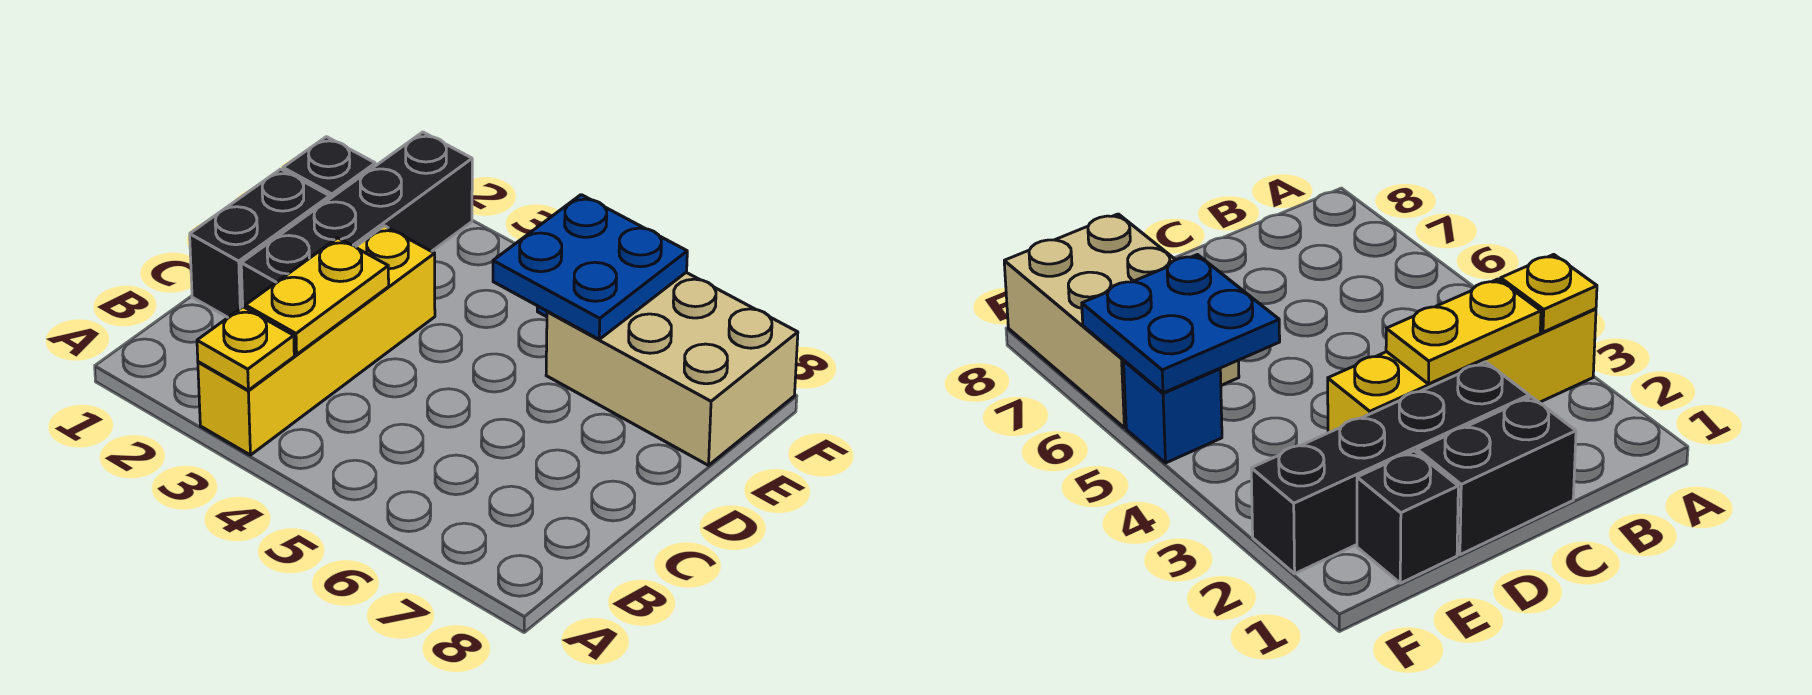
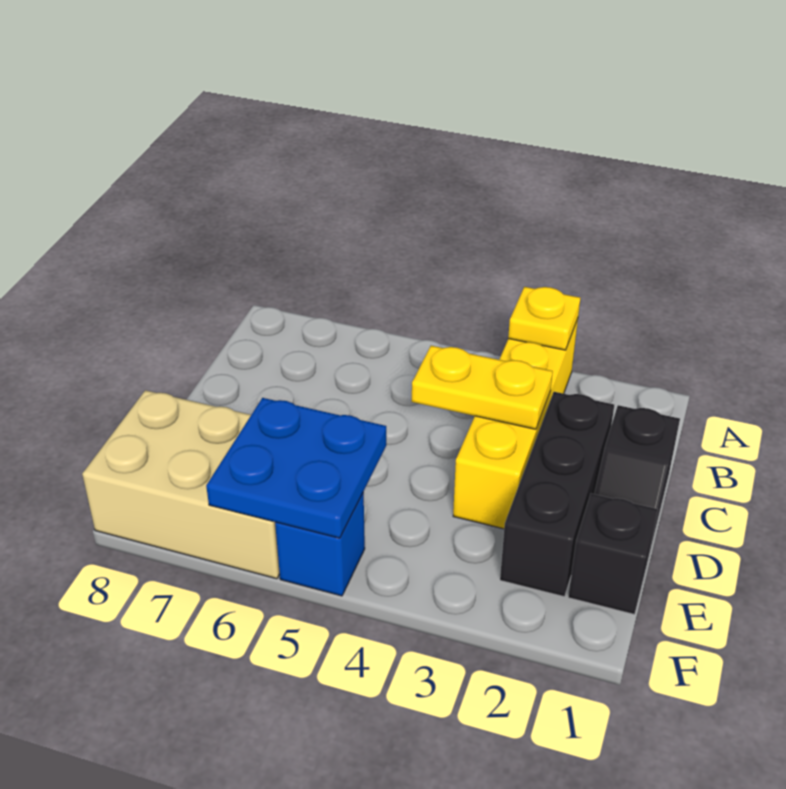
yellow 1x2 plate [245,238,389,355] -> yellow 1x2 plate turned to [412,346,553,429]
black 1x2 brick [190,169,330,317] -> black 1x2 slope [594,405,680,554]
black 1x4 brick [241,132,472,307] -> black 1x3 brick [500,392,614,597]

